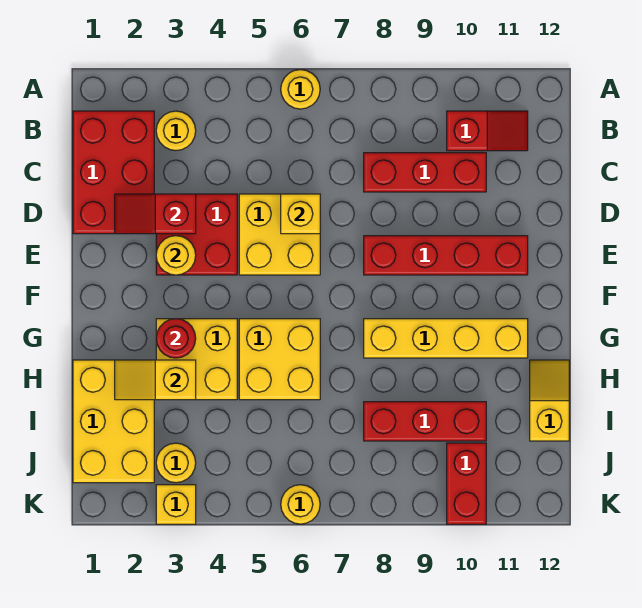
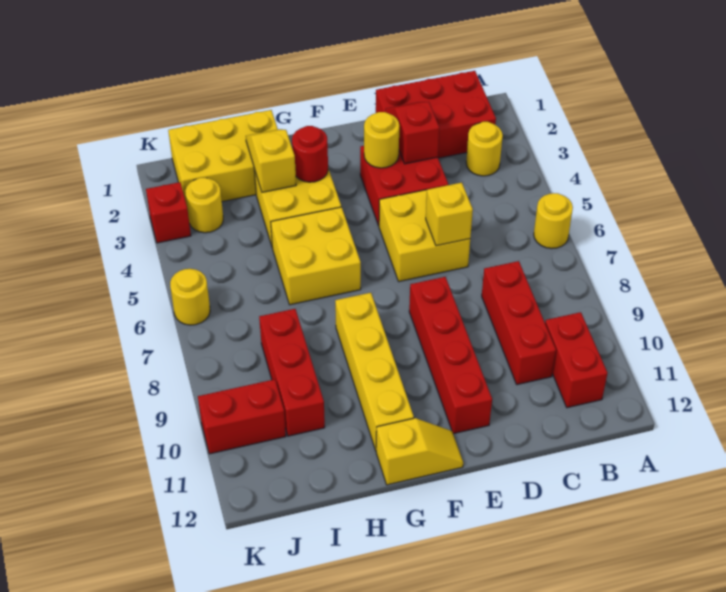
red 1x2 slope [447,111,528,151] -> red 1x2 brick [545,312,607,408]
yellow 1x2 slope [530,360,569,441] -> yellow 1x2 slope moved to [376,418,463,485]
yellow 1x1 brick [156,485,196,524] -> red 1x1 brick [146,182,191,243]

